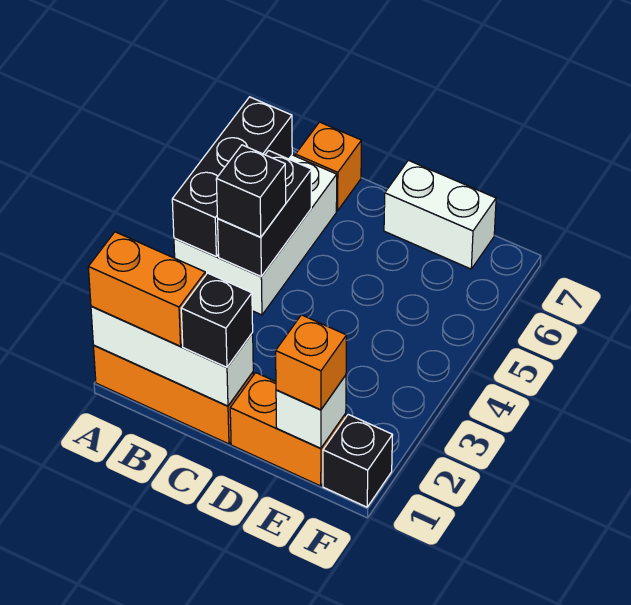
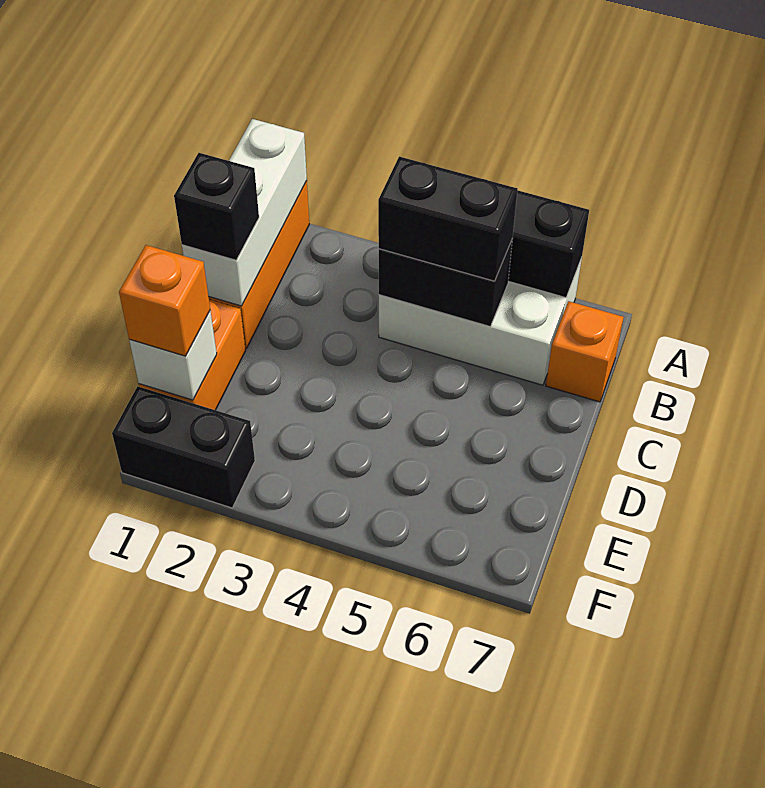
orange 1x2 brick [88,232,205,346] -> none
black 1x1 brick [216,145,286,237] -> black 1x2 brick [378,157,517,281]
white 1x2 brick [384,160,496,269] -> none
black 1x1 brick [323,414,393,507] -> black 1x2 brick [112,386,255,508]

